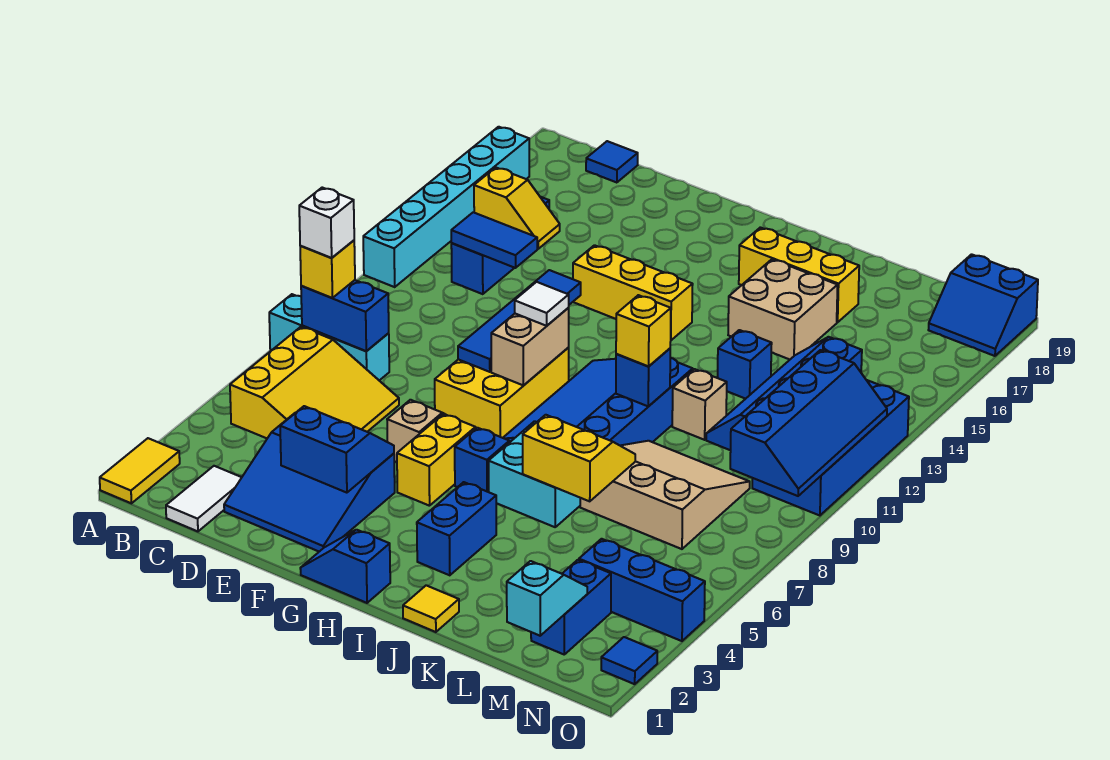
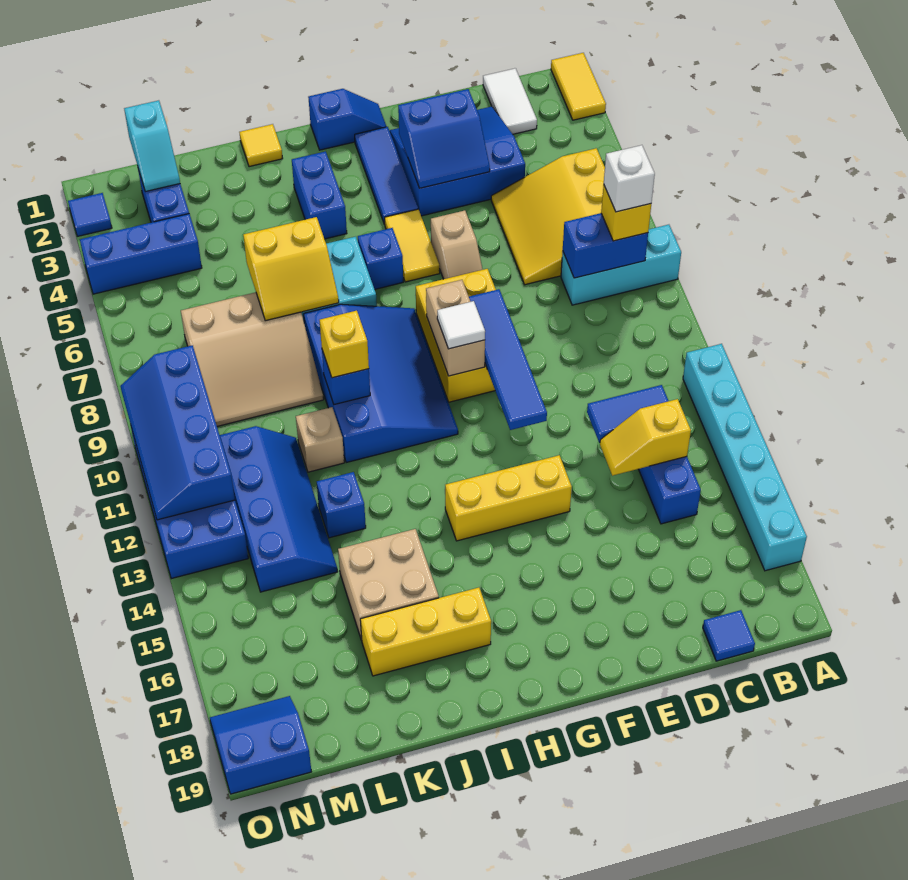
none -> blue 1x3 tile [355,127,418,224]
yellow 1x2 brick [397,414,476,506] -> yellow 1x2 tile [384,209,440,282]

